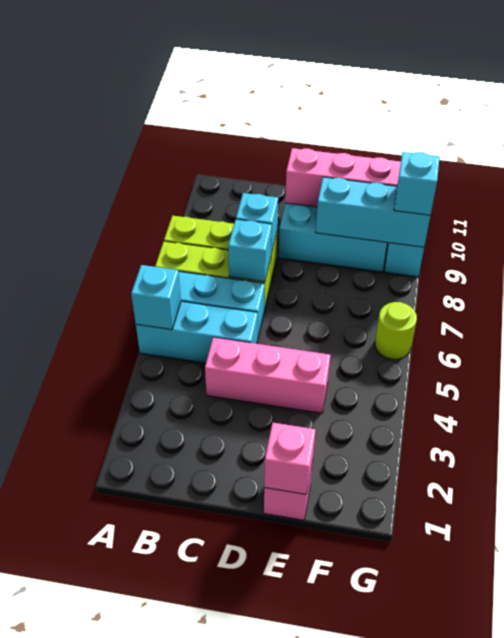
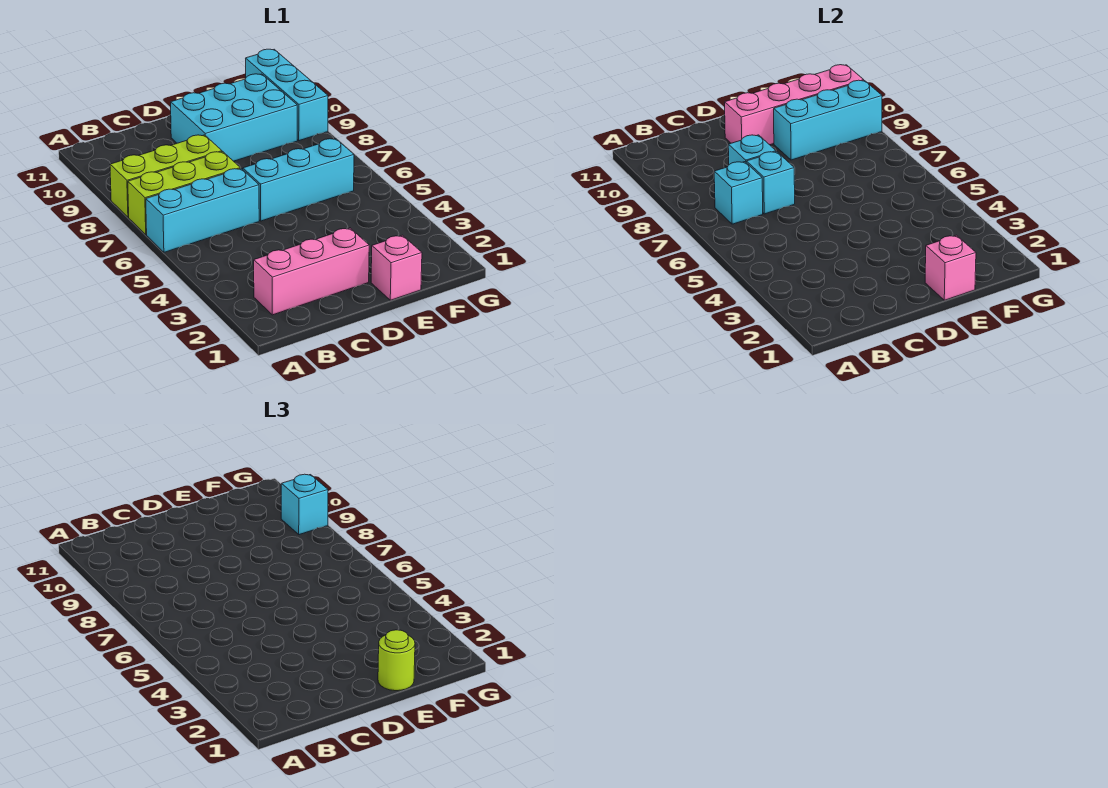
cyan 1x3 brick [136,302,258,363] -> cyan 1x3 brick moved to [243,139,354,221]
cyan 1x1 brick [131,265,181,330] -> cyan 1x1 brick moved to [714,162,763,224]
pink 1x3 brick [205,337,330,413] -> pink 1x3 brick moved to [254,228,369,315]
lime 1x1 round brick [375,302,417,359] -> lime 1x1 round brick moved to [378,630,415,691]

